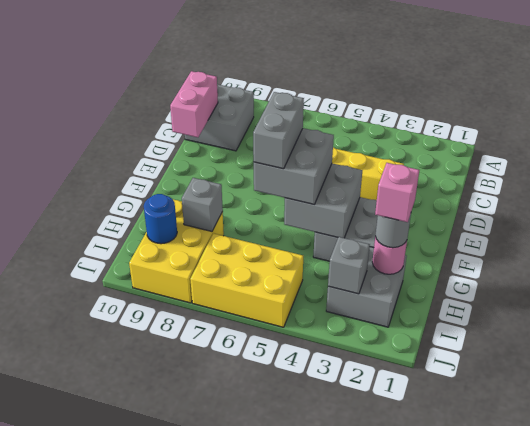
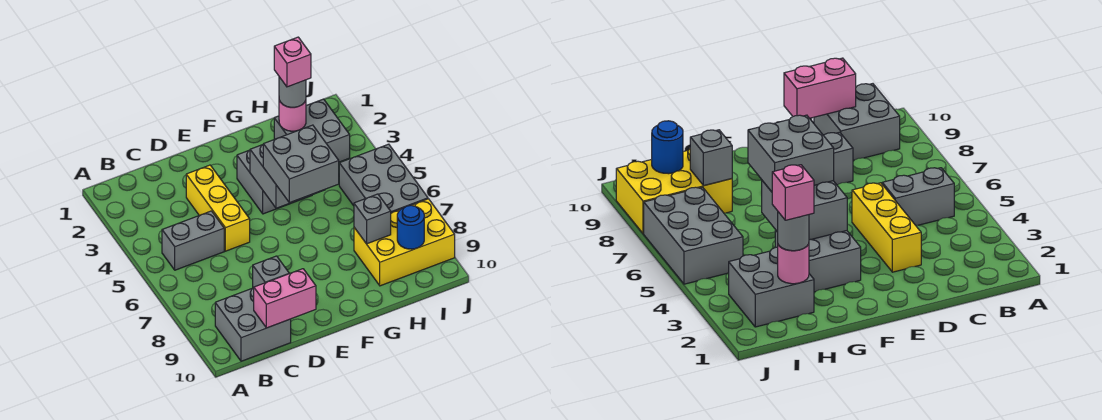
grey 1x2 brick [253,92,304,169] -> grey 1x2 brick moved to [162,211,224,270]
grey 1x1 brick [328,237,370,294] -> grey 1x1 brick moved to [253,256,289,288]
yellow 2x3 brick [190,233,303,327] -> grey 2x3 brick [339,144,428,213]

